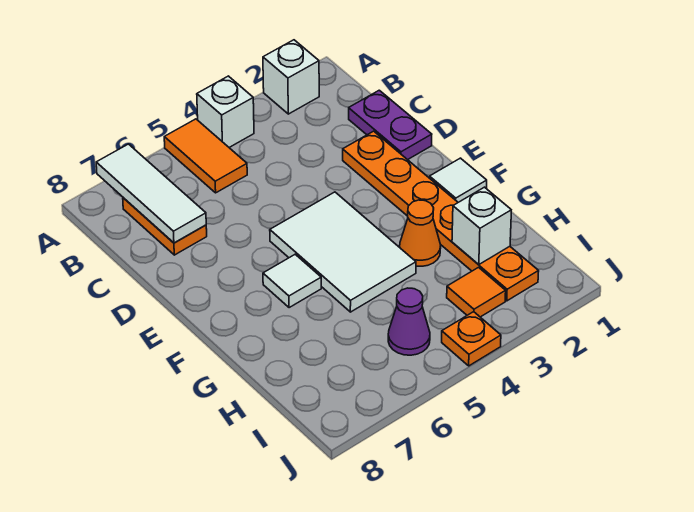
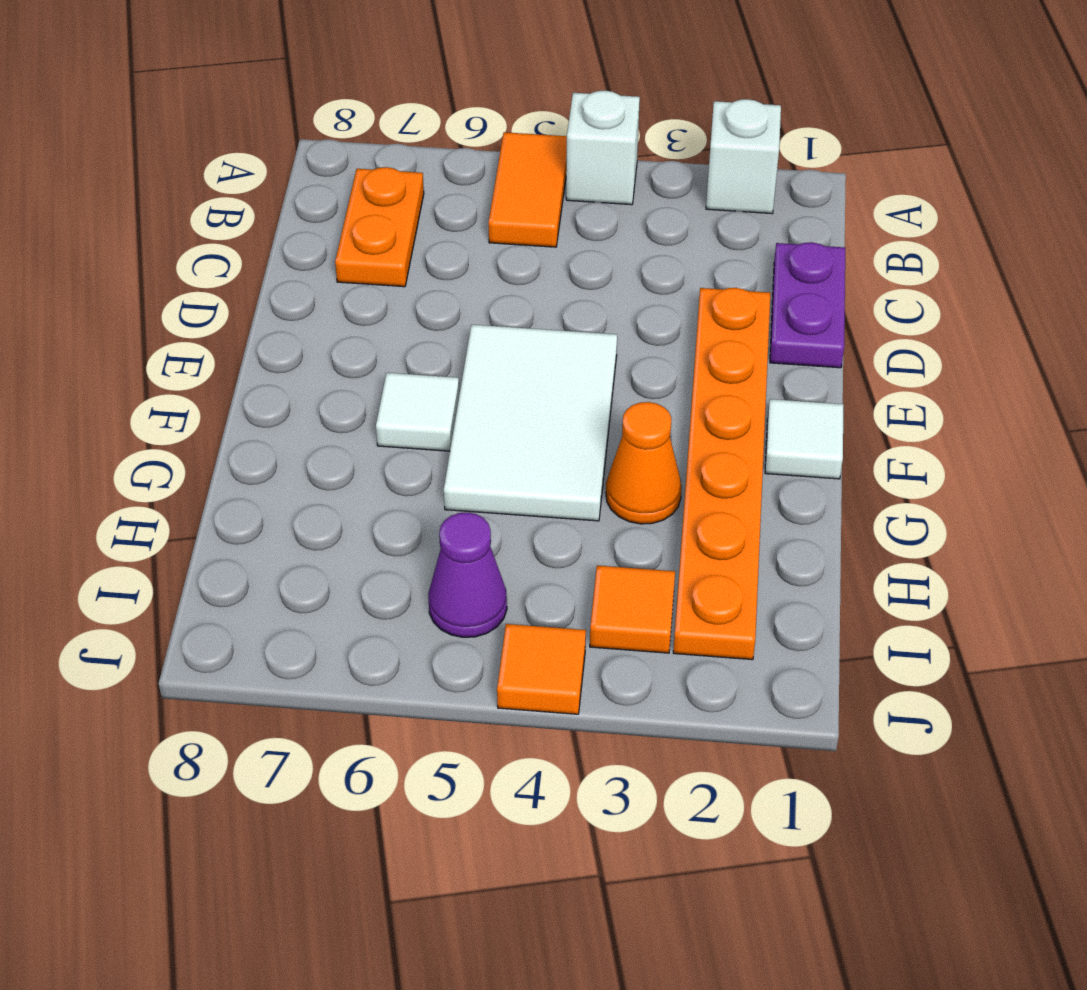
white 1x3 tile [96,144,206,243] -> none
white 1x1 brick [452,187,511,265] -> none
orange 1x1 plate [442,312,501,366] -> orange 1x1 tile [497,624,586,714]

